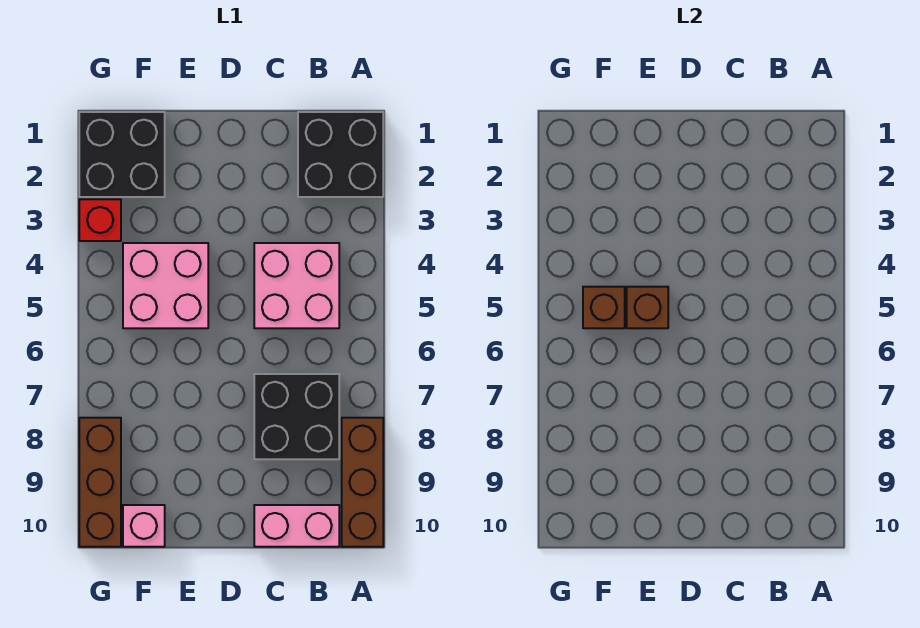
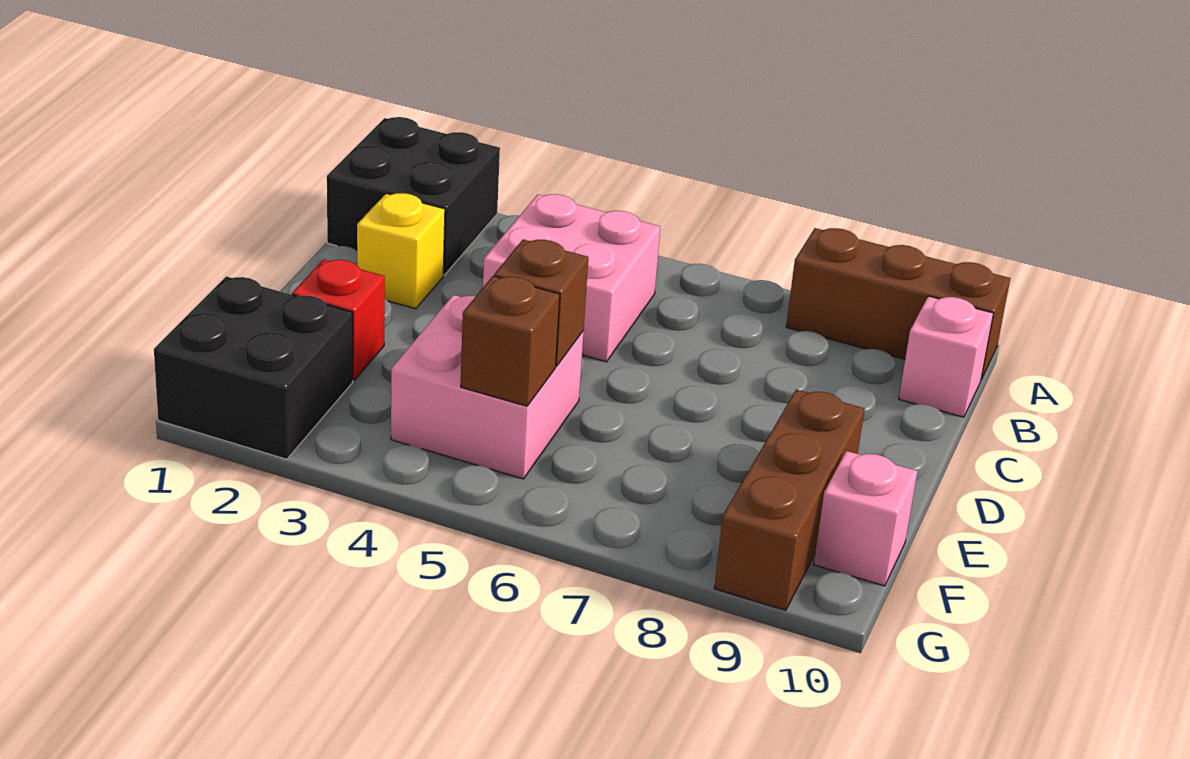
black 2x2 brick [254,374,339,459] -> none
pink 1x2 brick [254,505,339,547] -> pink 1x1 brick [899,296,993,417]
none -> yellow 1x1 brick [357,193,445,309]
red 1x1 brick [79,199,121,241] -> red 1x1 brick moved to [292,259,385,380]
brown 1x3 brick [79,418,121,547] -> brown 1x3 brick turned to [714,389,865,610]

